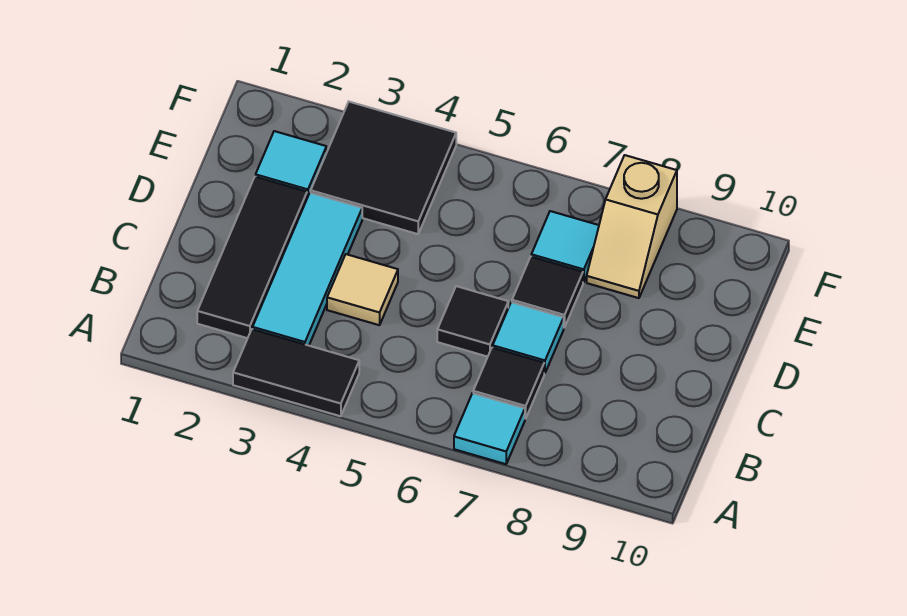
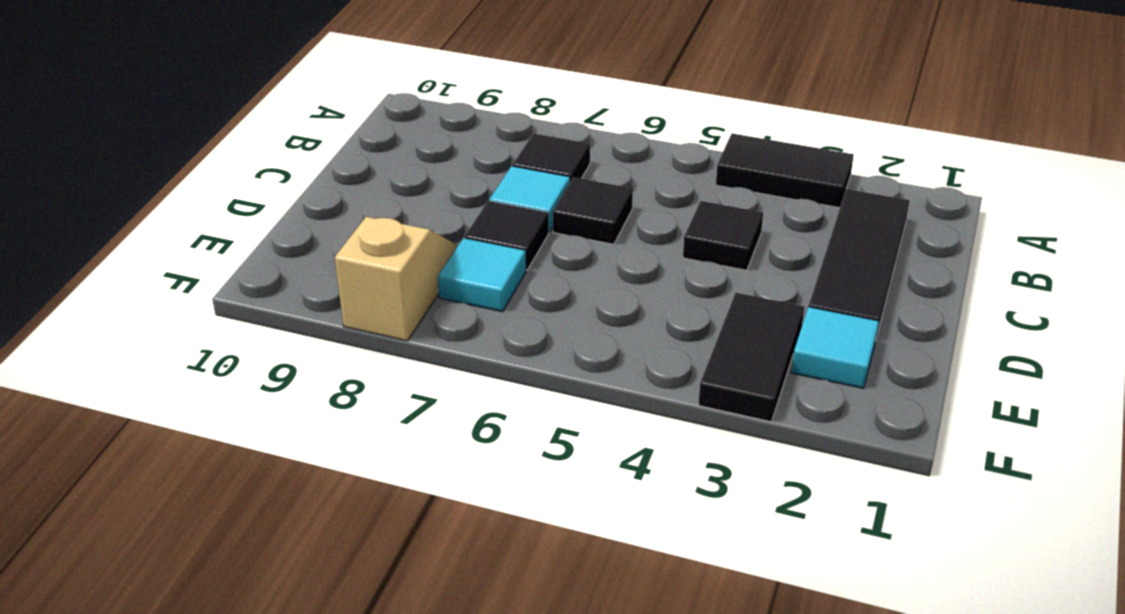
cyan 1x1 tile [454,393,525,464] -> none
cyan 1x3 tile [253,193,362,346] -> none
tan 1x1 tile [327,254,398,325] -> black 1x1 tile [683,201,763,270]
black 2x2 tile [311,102,456,234] -> black 1x2 tile [698,293,804,422]

